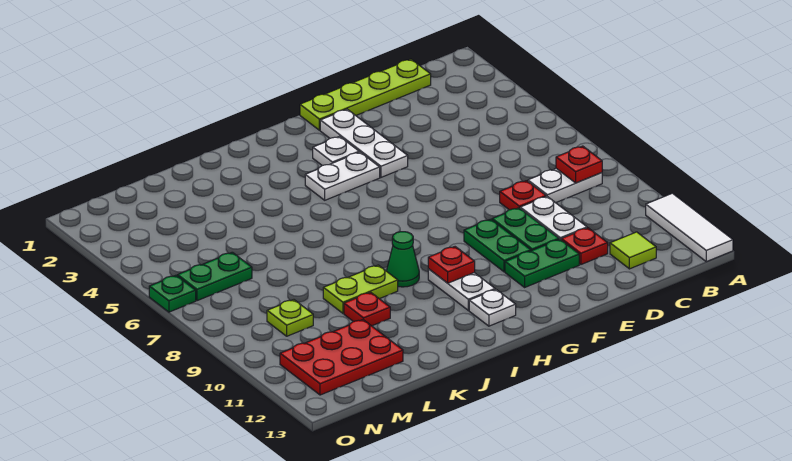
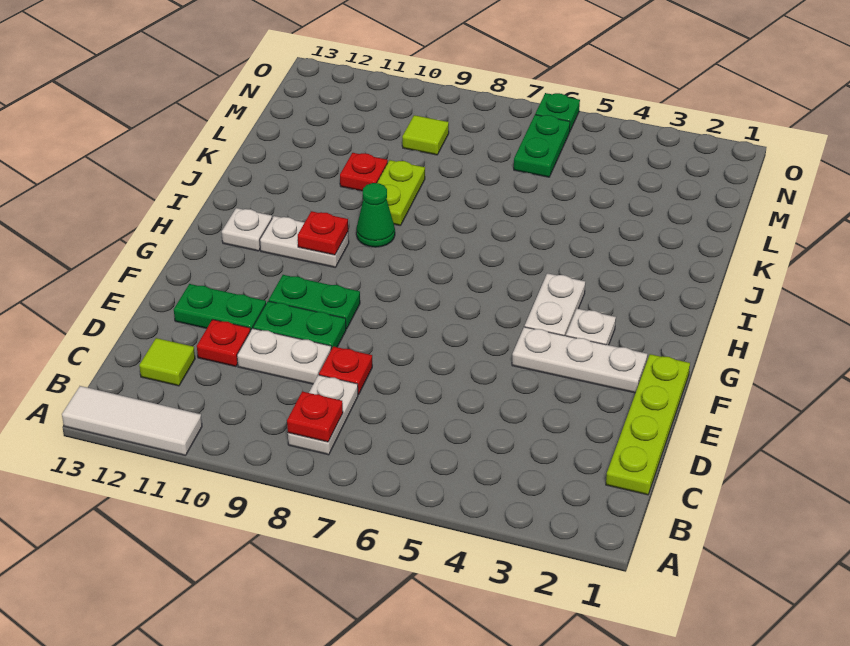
green 1x2 plate [505,239,579,287] -> green 1x2 plate turned to [174,284,266,330]
red 2x3 plate [280,320,403,395] -> none
lime 1x1 plate [267,300,313,336] -> lime 1x1 tile [402,115,449,155]

